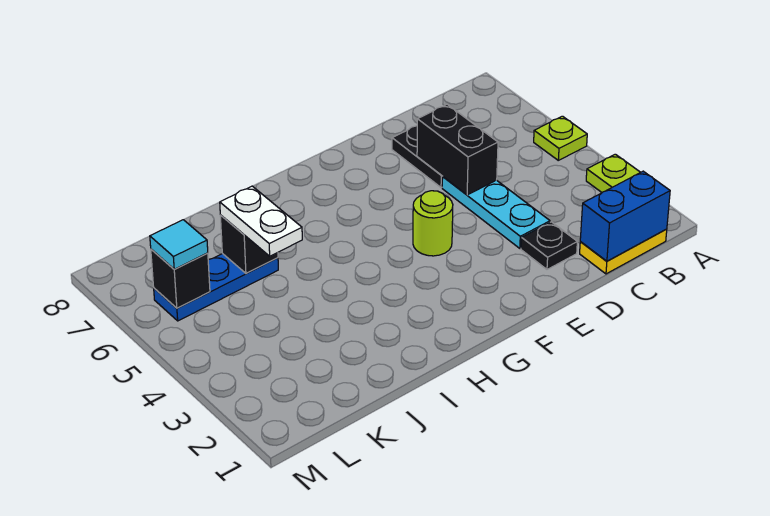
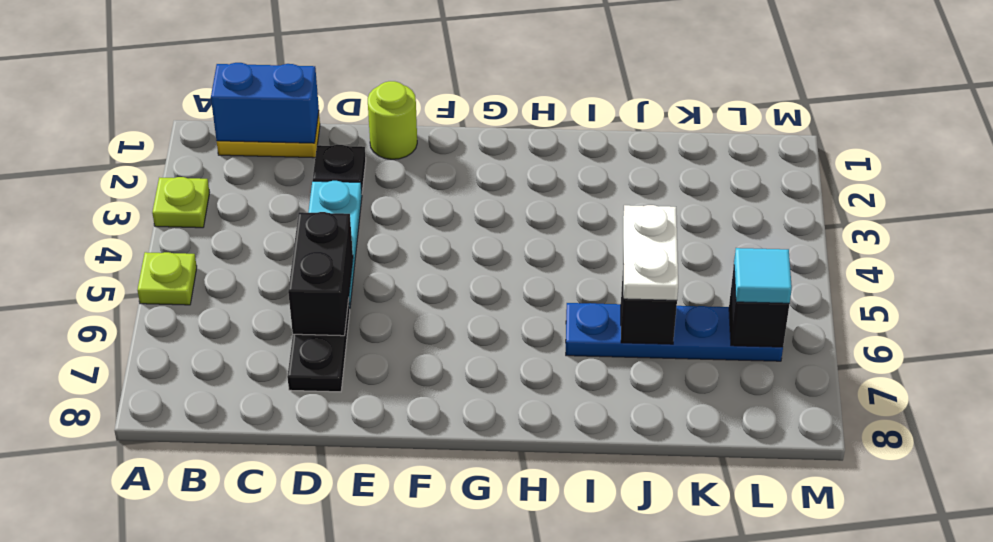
lime 1x1 round brick [413,191,453,256] -> lime 1x1 round brick moved to [368,81,417,159]
blue 1x3 plate [154,254,278,321] -> blue 1x4 plate [566,303,783,361]

